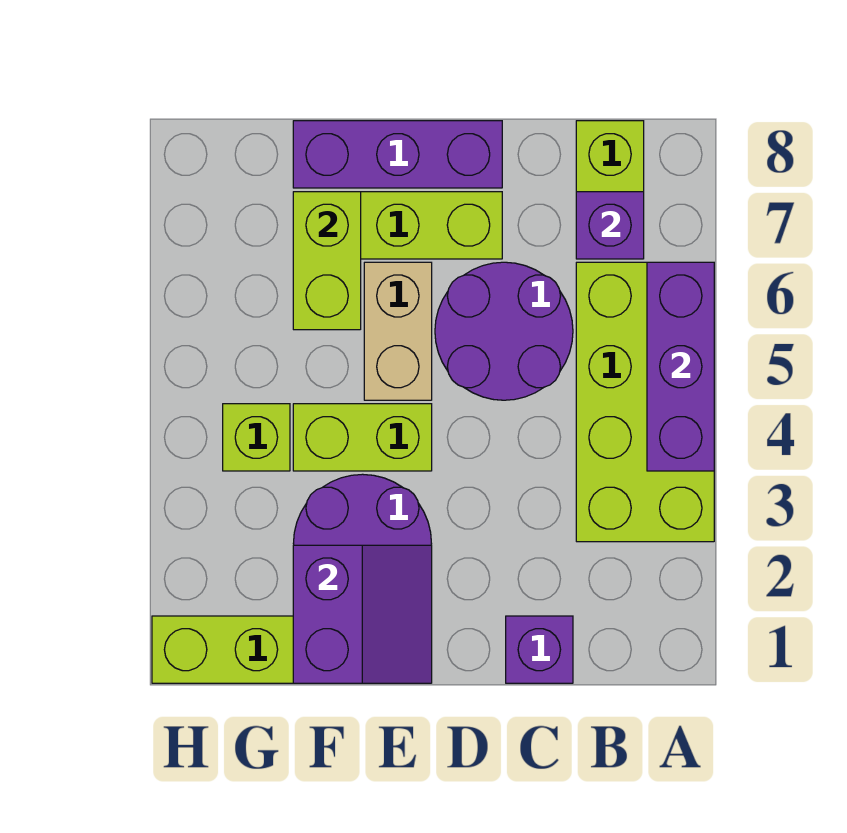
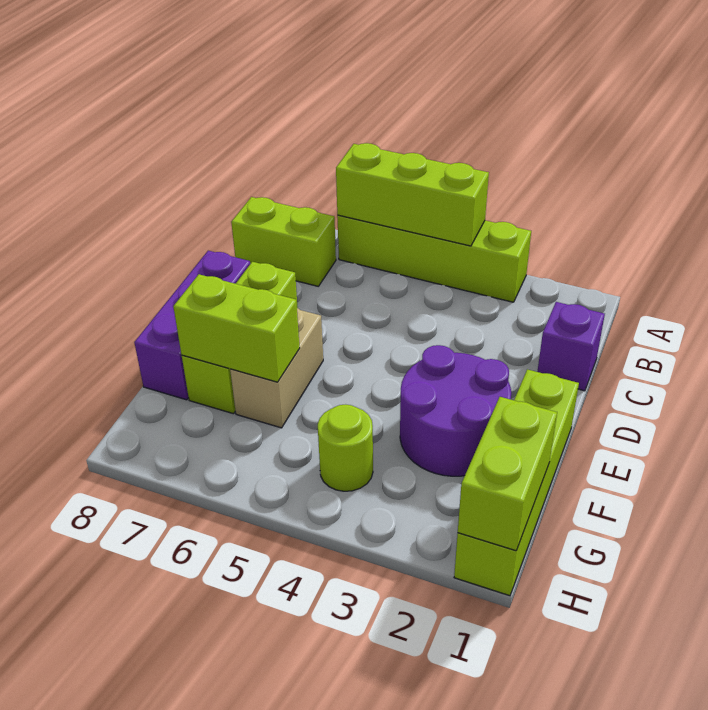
lime 2x4 brick [576,262,714,542] -> lime 1x4 brick [337,215,531,302]
purple 1x3 brick [647,262,714,471] -> lime 1x3 brick [336,143,489,246]
purple 1x1 brick [576,192,644,259] -> none
purple 2x2 round brick [435,262,573,400] -> none
purple 2x2 slope [293,545,432,683] -> none
lime 1x2 brick [293,404,432,471] -> lime 1x2 brick moved to [458,397,557,551]
tan 1x2 brick [364,262,432,400] -> tan 1x2 brick turned to [230,308,323,428]
lime 1x1 brick [223,404,290,471] -> lime 1x1 round brick [318,405,373,491]

